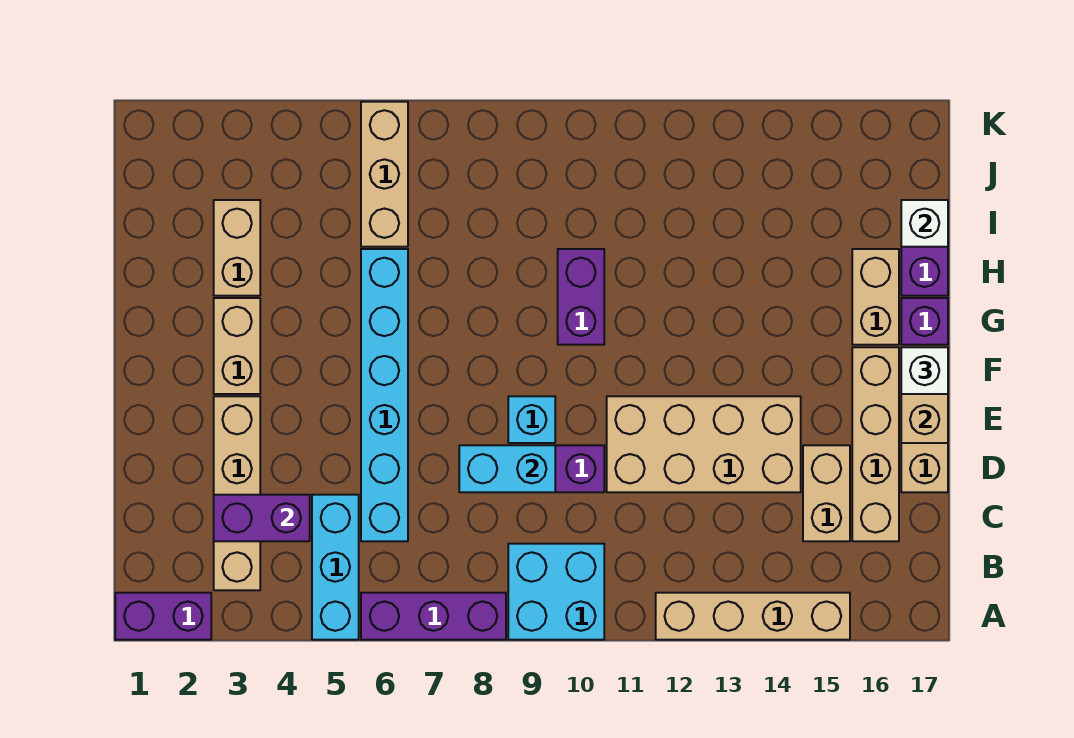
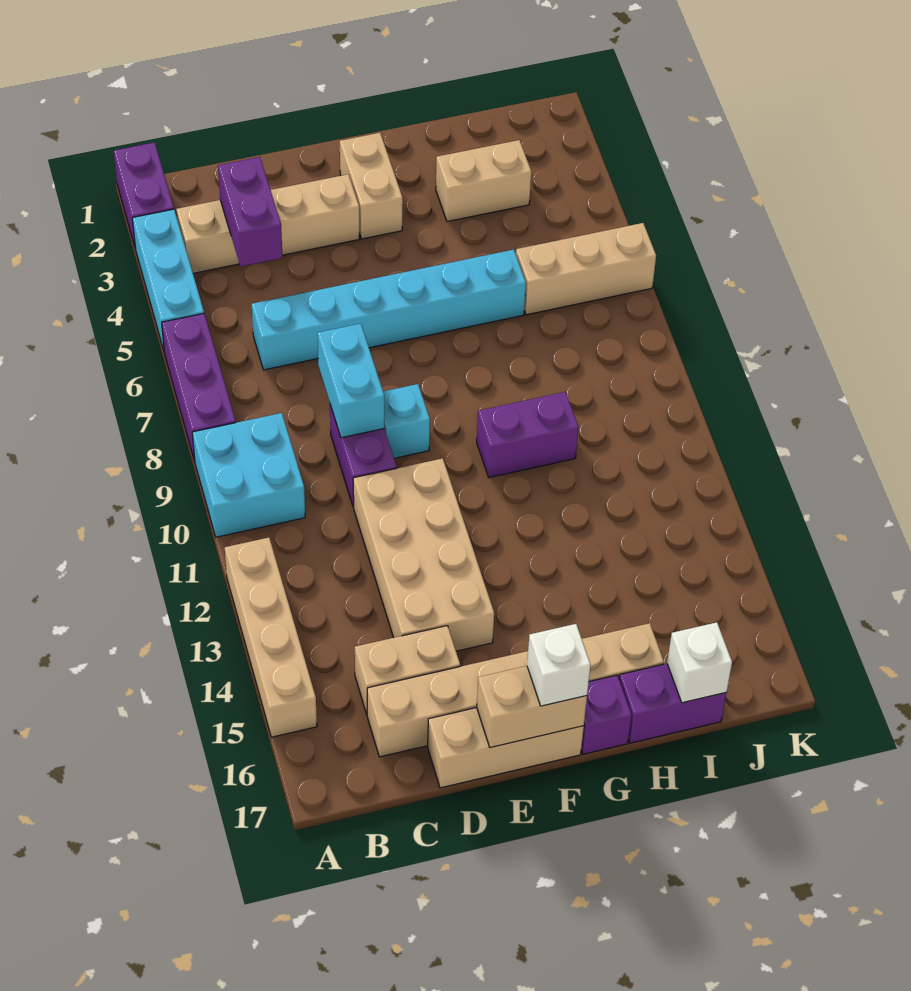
cyan 1x3 brick [312,495,359,640] -> cyan 1x3 brick turned to [132,209,204,350]
tan 1x2 brick [214,298,260,394] -> tan 1x2 brick turned to [340,133,403,239]

